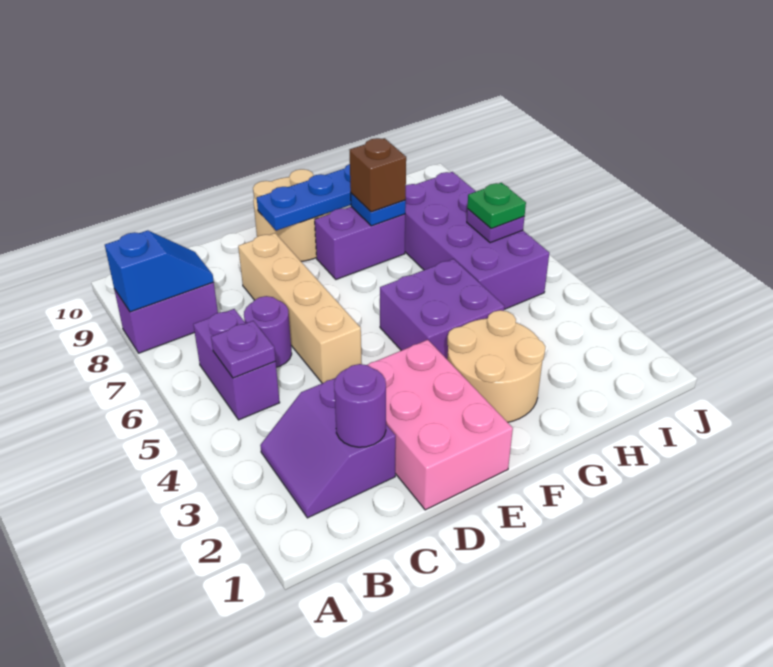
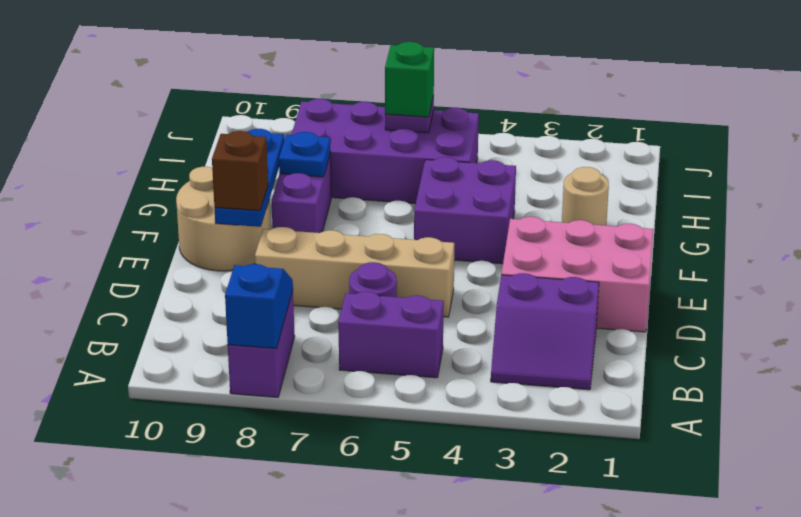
purple 1x1 plate [211,321,276,378] -> none
purple 1x1 round brick [334,364,386,447] -> none
tan 2x2 round brick [447,310,545,422] -> tan 1x1 round brick [562,167,609,225]
brown 1x1 brick [350,138,406,212] -> brown 1x1 brick moved to [212,131,268,211]
green 1x1 plate [467,183,526,229] -> green 1x1 brick [385,42,434,117]

